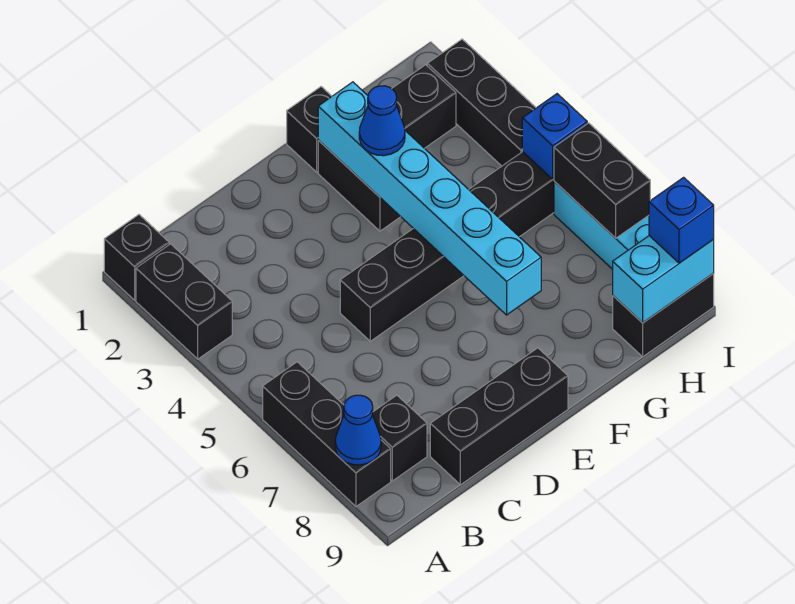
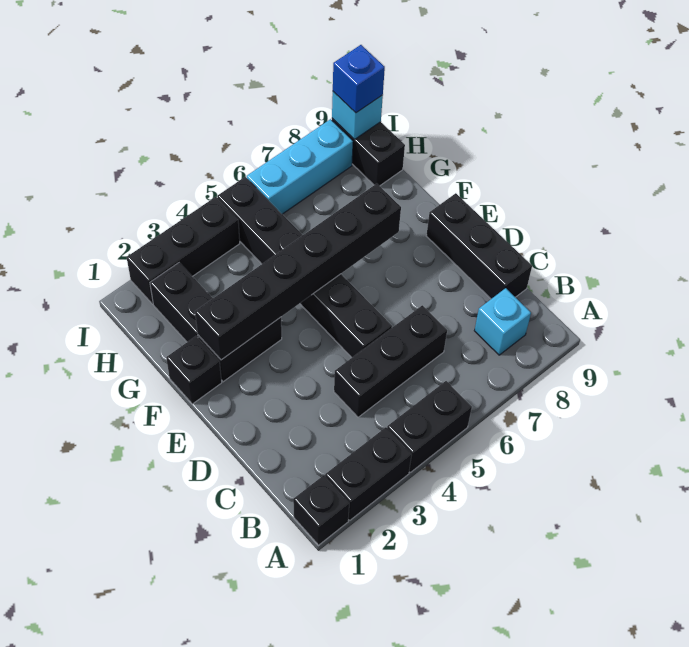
black 1x3 brick [263,362,391,506] -> black 1x3 brick moved to [334,305,447,417]
blue 1x1 cone [335,395,381,465] -> none
black 1x1 brick [372,395,427,481] -> cyan 1x1 brick [474,288,531,355]
cyan 1x6 brick [318,82,541,315] -> black 1x6 brick [195,184,401,360]
blue 1x1 cone [359,86,405,156] -> none
cyan 1x2 brick [613,236,714,323] -> cyan 1x1 brick [332,92,383,139]
blue 1x1 brick [522,94,587,179] -> none
black 1x2 brick [554,123,650,238] -> black 1x2 brick moved to [387,381,472,472]

